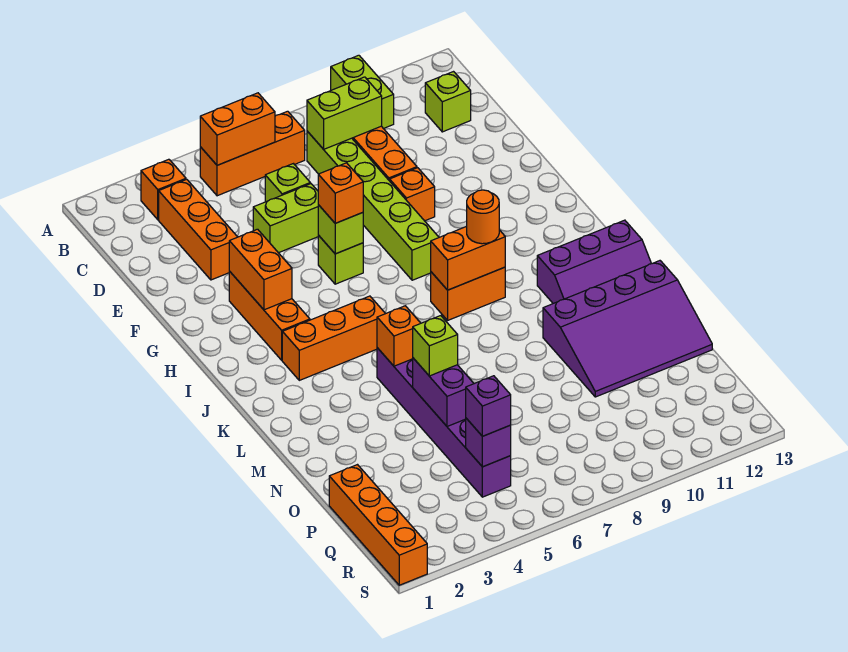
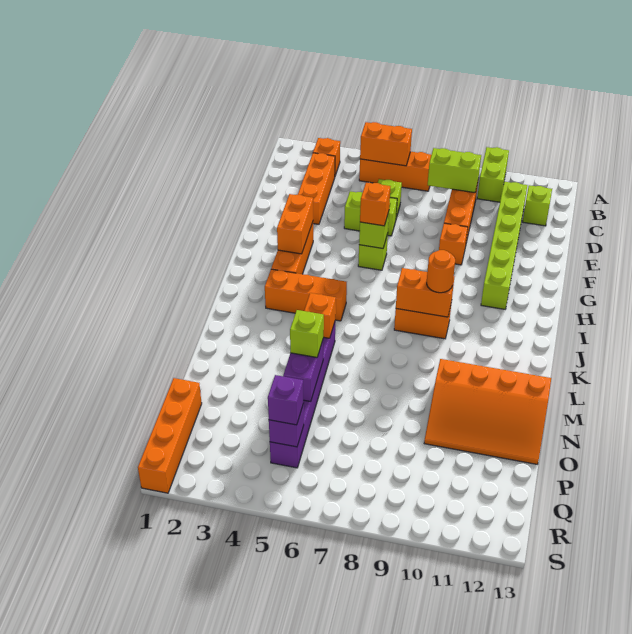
lime 1x6 brick [307,131,439,280] -> lime 1x6 brick moved to [481,182,527,309]
purple 2x3 slope [537,220,651,303] -> none
purple 3x4 slope [543,261,712,397] -> orange 3x4 slope [424,359,551,464]

